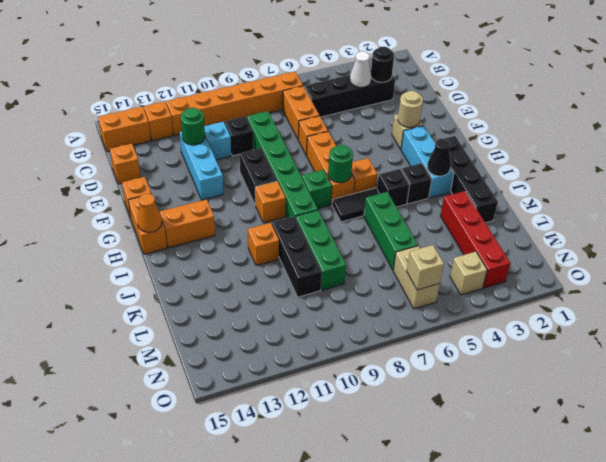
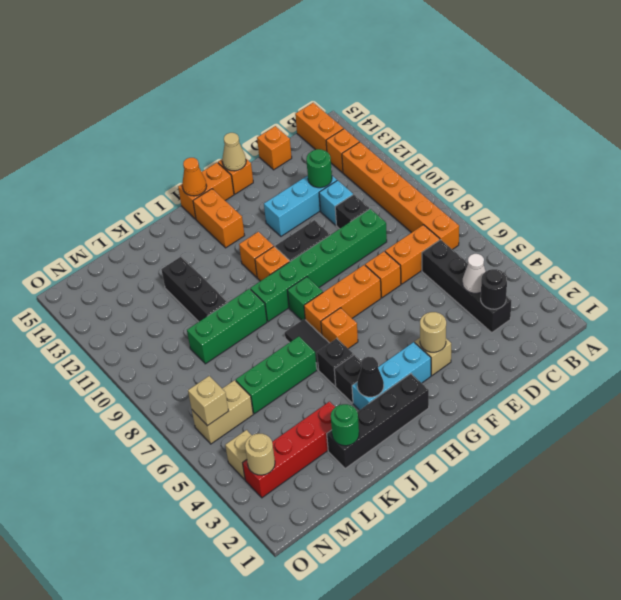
none -> tan 1x1 cone [222,133,246,171]
green 1x1 round brick [328,145,353,183] -> green 1x1 round brick moved to [331,404,359,446]
black 1x3 brick [272,216,322,297] -> black 1x3 brick turned to [161,257,228,322]
orange 1x1 brick [248,223,279,265] -> orange 1x1 brick moved to [239,232,274,277]
none -> tan 1x1 round brick [245,434,275,475]

